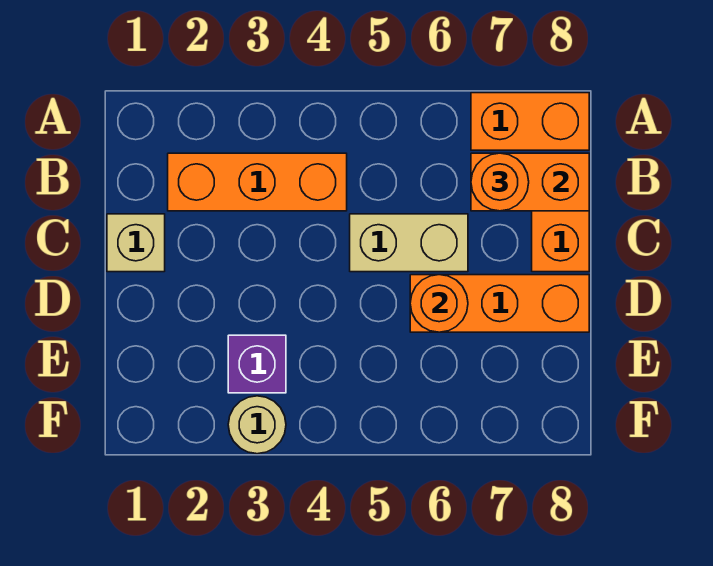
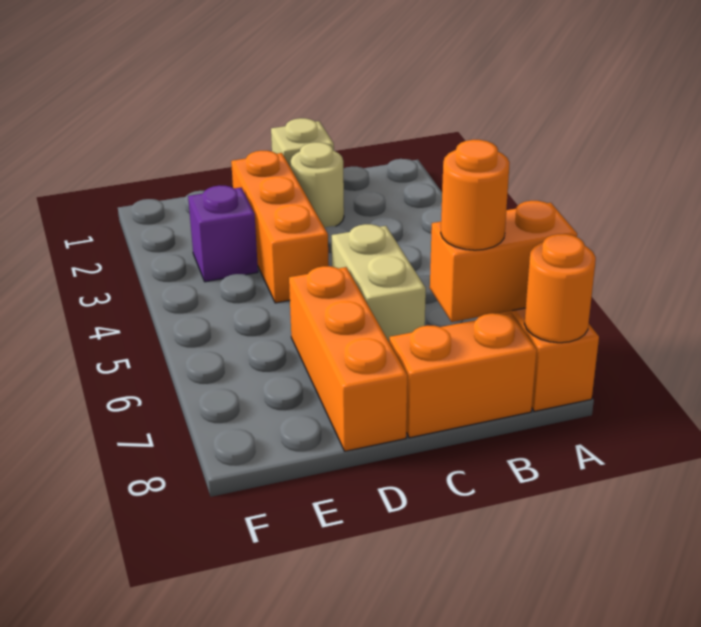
orange 1x3 brick [168,153,347,211] -> orange 1x3 brick moved to [231,151,329,303]
orange 1x2 brick [471,153,589,211] -> orange 1x2 brick turned to [430,201,577,322]
orange 1x1 round brick [410,275,468,332] -> orange 1x1 round brick moved to [524,234,596,343]
tan 1x1 round brick [228,396,286,454] -> tan 1x1 round brick moved to [291,142,344,228]

